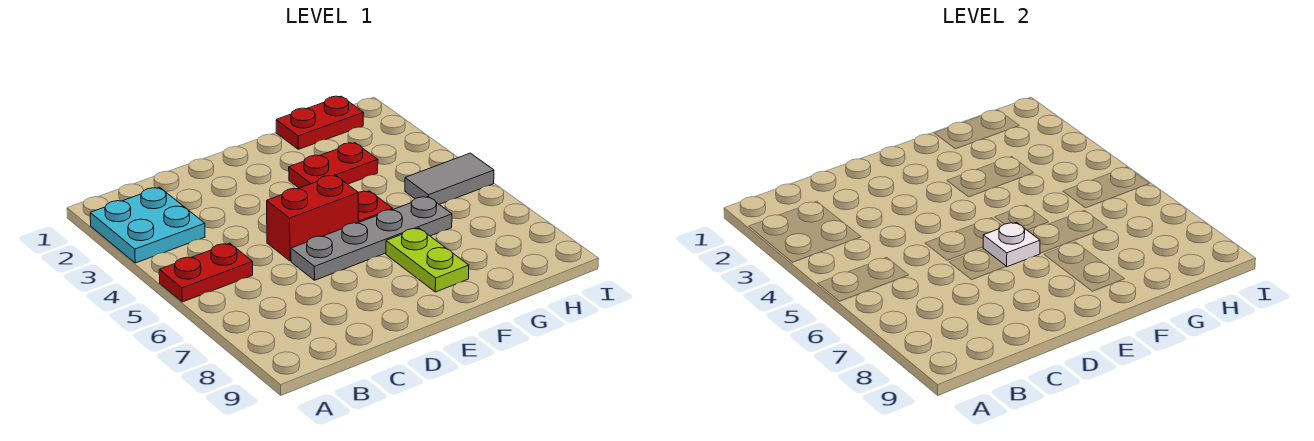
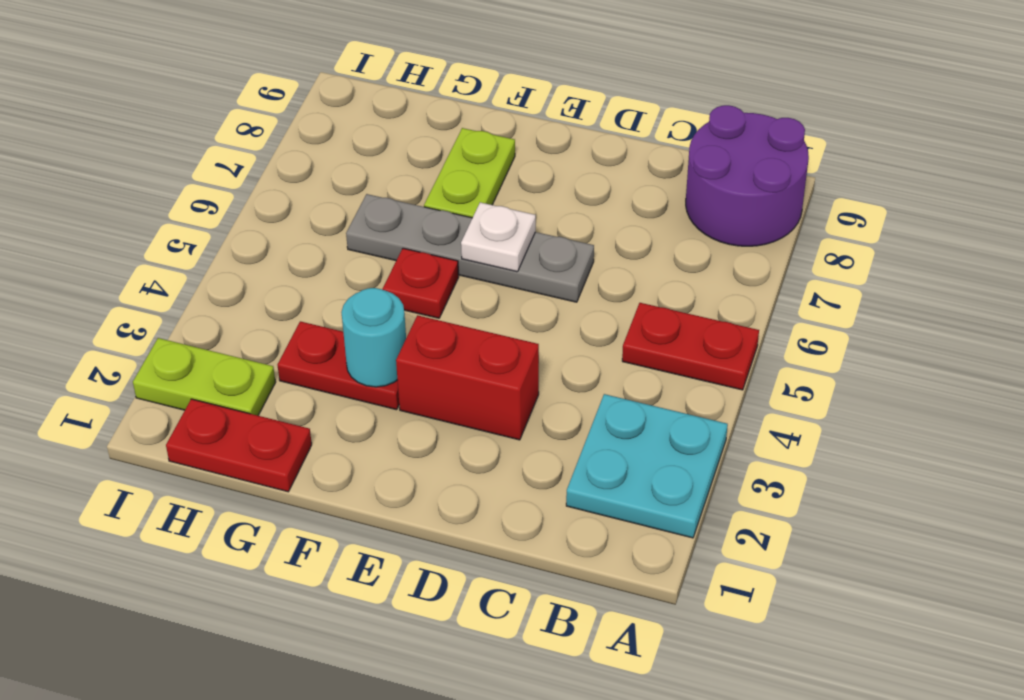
none -> purple 2x2 round brick [686,105,809,246]
red 1x2 brick [267,175,358,261] -> red 1x2 brick moved to [396,315,539,440]
none -> cyan 1x1 round brick [341,288,406,387]
none -> lime 1x2 plate [133,338,276,416]
grey 1x2 tile [405,153,494,204] -> none

